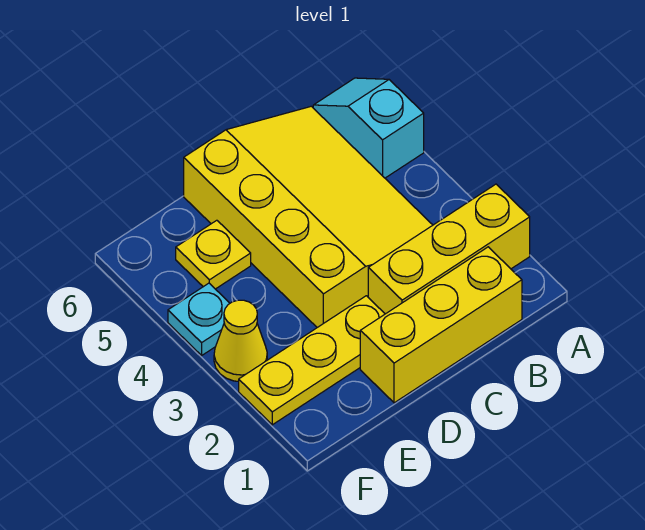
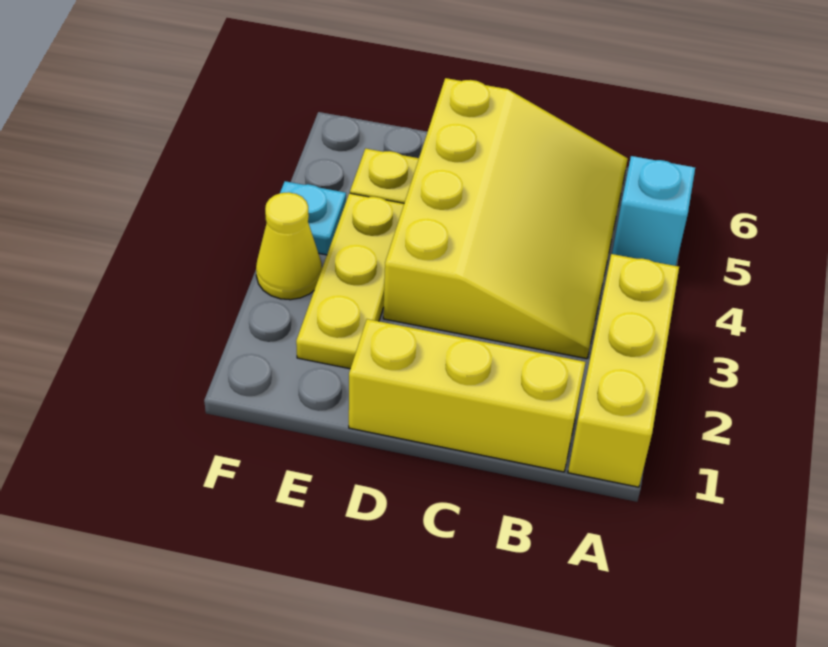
yellow 1x3 brick [368,184,530,314] -> yellow 1x3 brick turned to [568,254,679,487]
yellow 1x3 plate [239,296,385,425] -> yellow 1x3 plate turned to [296,193,404,369]

